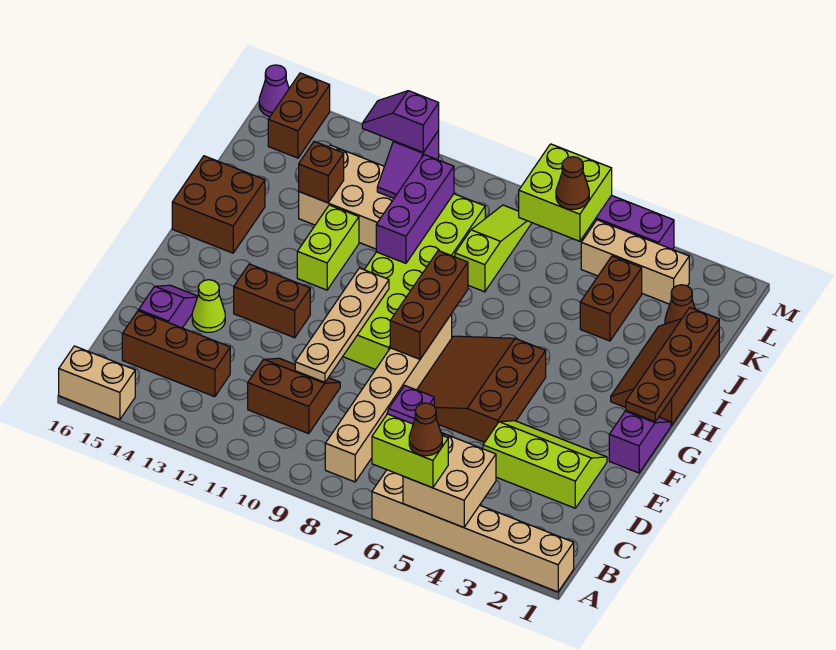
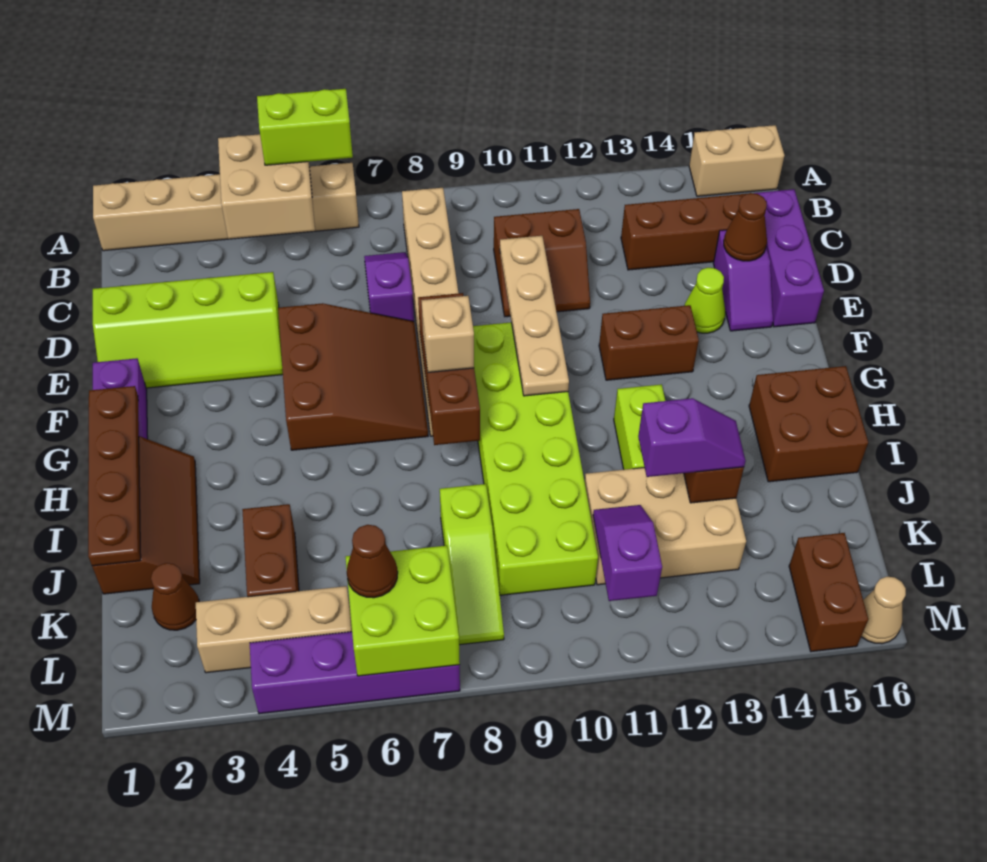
brown 1x1 cone [409,403,442,456] -> brown 1x1 cone moved to [724,193,767,261]
lime 2x3 slope [483,421,607,508] -> lime 2x4 slope [93,272,283,388]
none -> tan 1x1 brick [421,296,474,372]
purple 1x3 brick [376,155,454,263] -> purple 1x3 brick moved to [754,189,824,327]
purple 1x2 slope [362,91,439,152] -> purple 1x2 slope moved to [638,398,746,477]
purple 1x1 cone [259,65,289,117] -> tan 1x1 cone [861,577,906,644]

